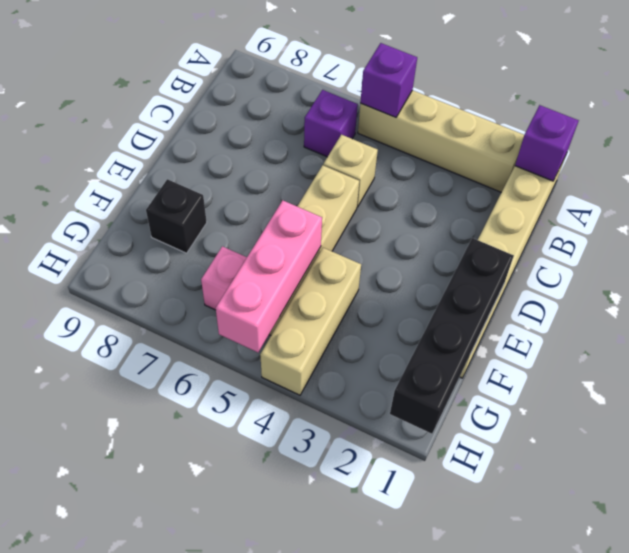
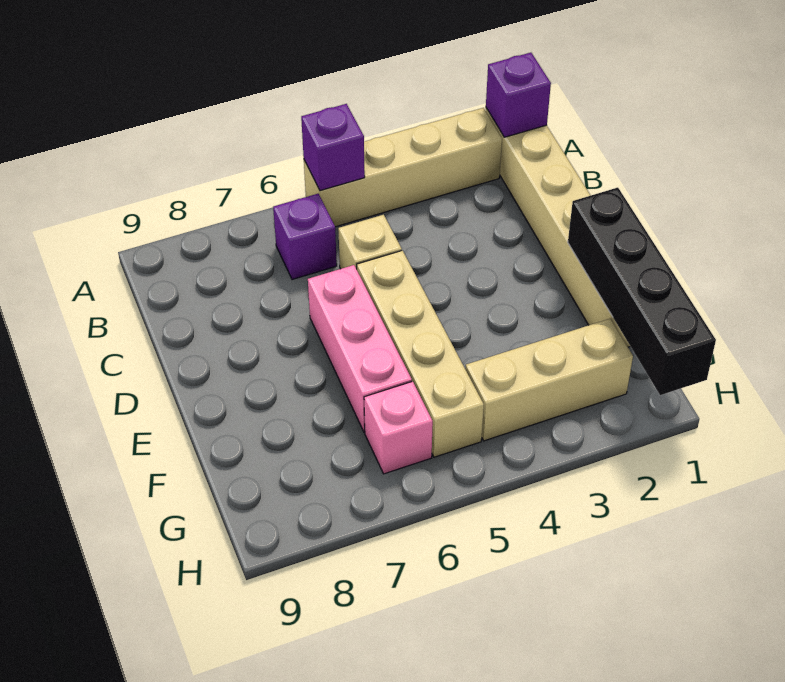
tan 1x3 brick [260,248,361,395] -> tan 1x3 brick turned to [465,319,633,441]
pink 1x3 brick [216,200,322,352] -> pink 1x3 brick moved to [308,265,412,432]
black 1x1 brick [146,179,207,253] -> none

